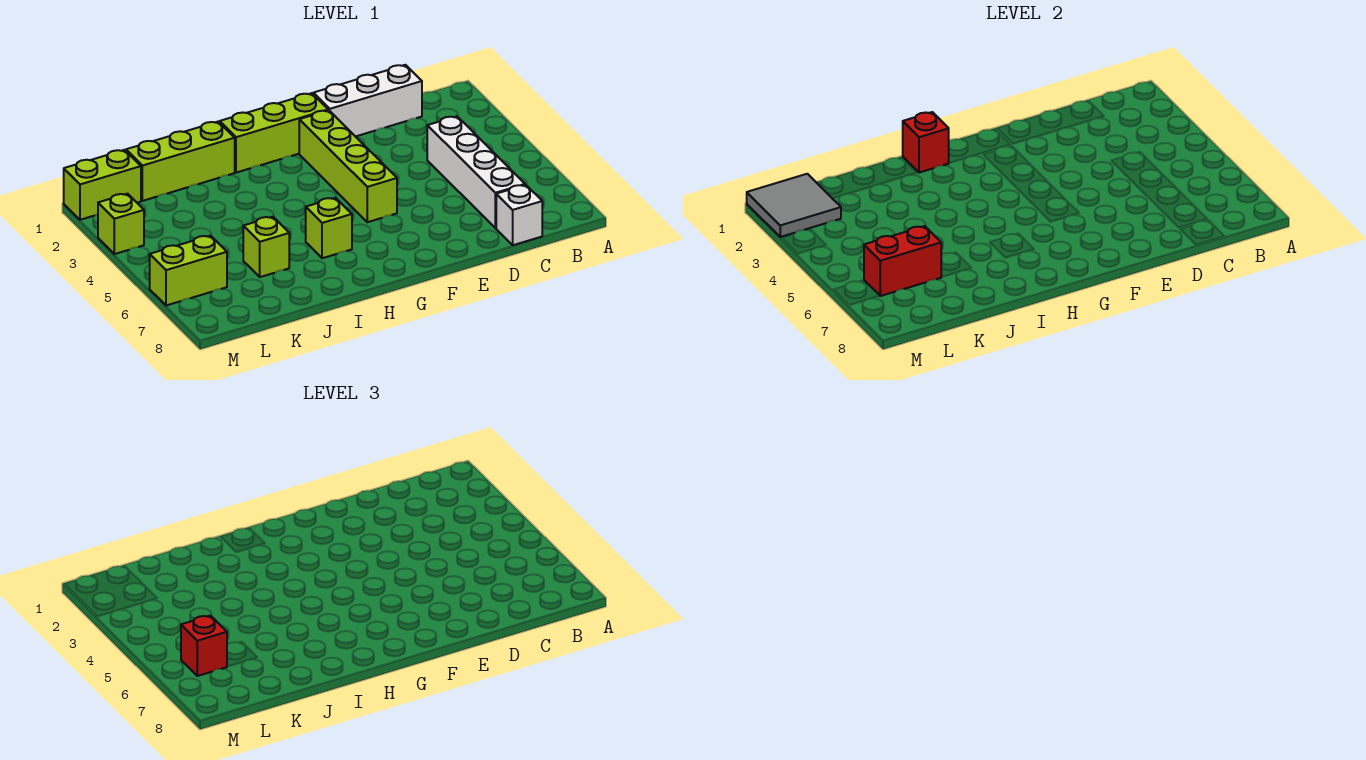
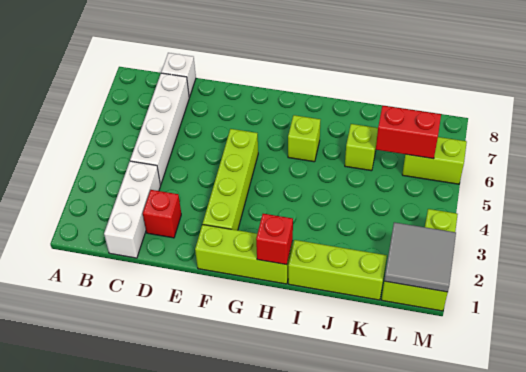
white 1x3 brick [313,65,422,137] -> white 1x3 brick turned to [104,161,160,258]
red 1x1 brick [181,616,227,676] -> red 1x1 brick moved to [143,190,181,238]

